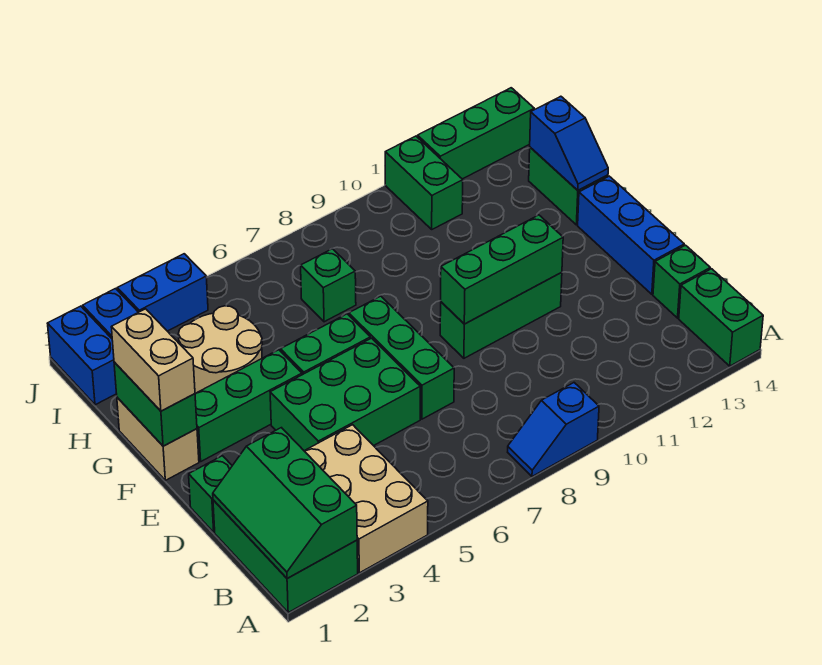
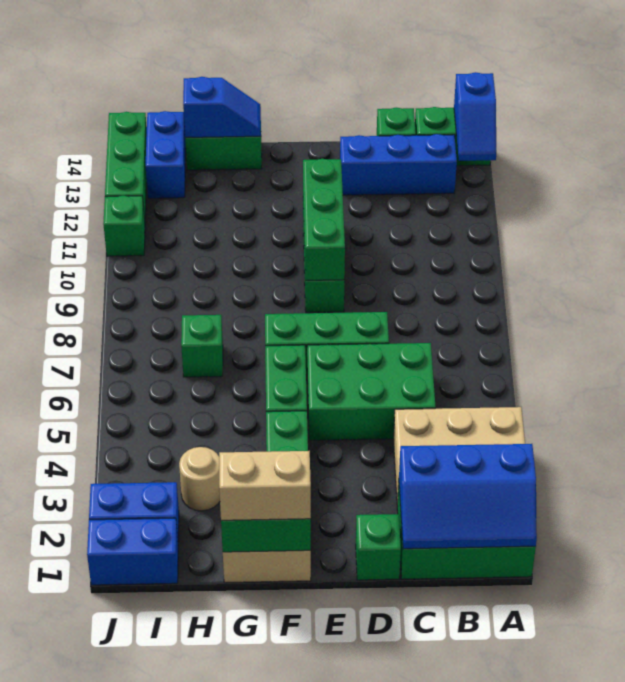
green 2x3 slope [213,428,357,579] -> blue 2x3 slope [399,444,537,549]
blue 1x2 slope [508,383,599,476] -> blue 1x2 slope moved to [454,72,496,161]
green 2x3 brick [270,338,420,451] -> green 2x3 brick turned to [307,343,436,440]
blue 1x3 brick [578,176,684,294] -> blue 1x3 brick moved to [340,134,457,195]
tan 2x2 round brick [179,306,262,393] -> tan 1x1 round brick [179,447,220,511]
green 1x2 brick [385,136,463,229] -> green 1x1 brick [103,196,145,256]
blue 1x2 brick [117,254,208,331] -> blue 1x2 brick moved to [146,111,186,198]

